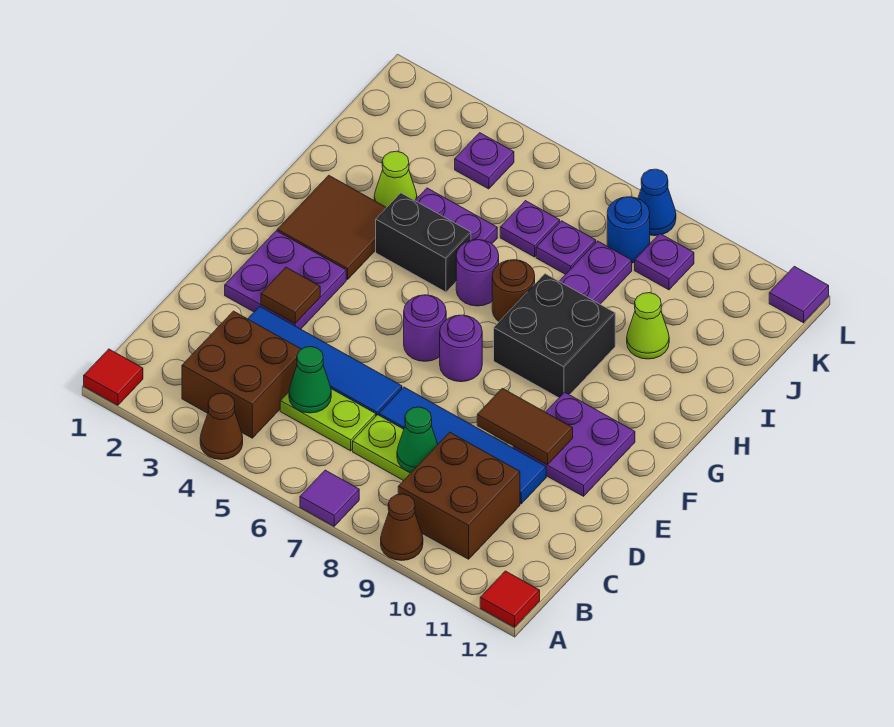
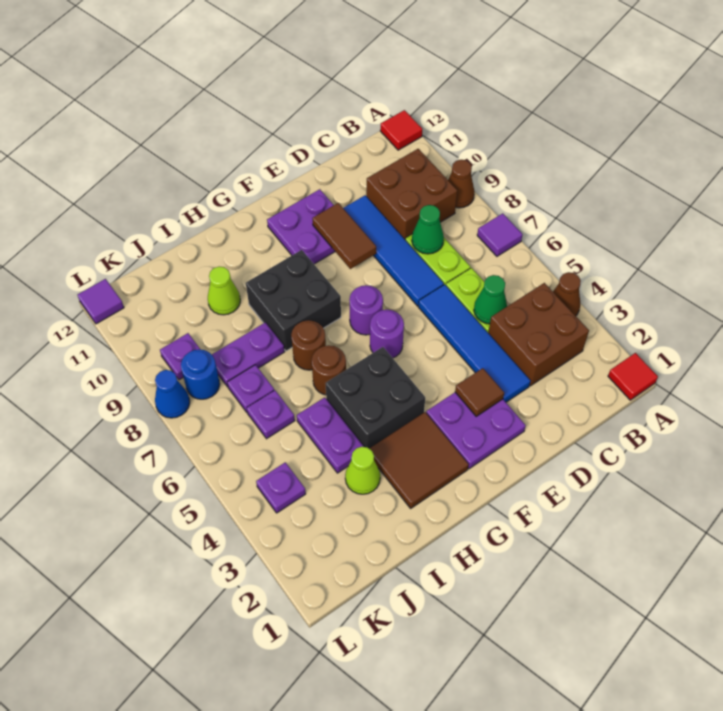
black 1x2 brick [376,193,471,292] -> black 2x2 brick [326,347,425,448]
purple 1x1 round brick [456,240,499,306] -> brown 1x1 round brick [312,345,346,395]

